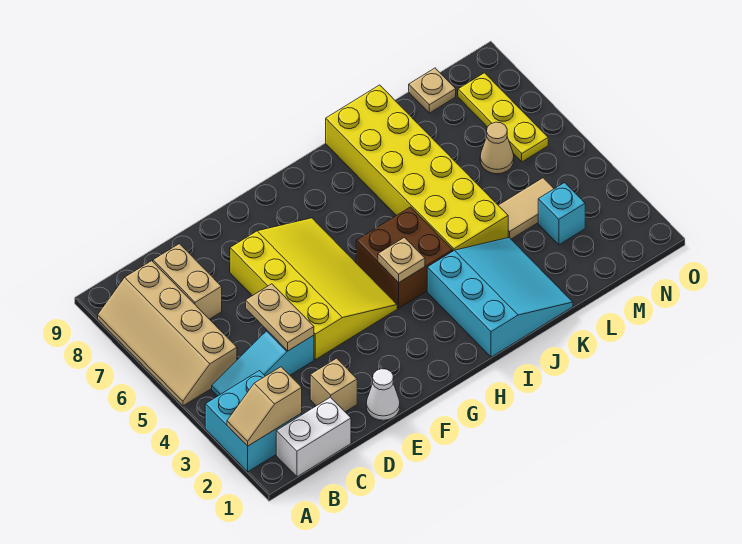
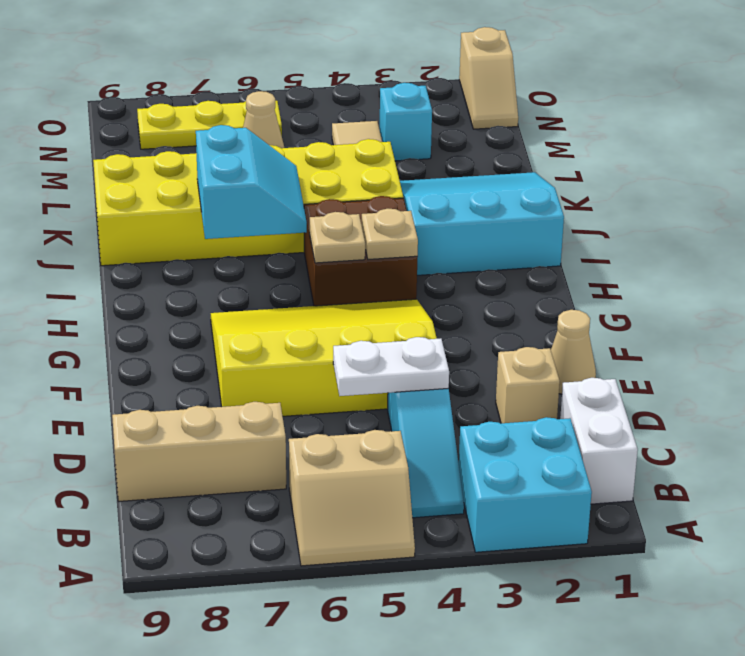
tan 1x2 slope [227,367,302,446] -> tan 1x2 slope moved to [459,27,518,129]
tan 2x4 slope [98,261,237,406] -> tan 2x2 slope [289,430,415,566]
tan 1x2 brick [153,244,222,319] -> tan 1x3 brick [112,402,286,501]
tan 1x2 plate [246,284,314,351] -> white 1x2 plate [333,337,449,396]
white 1x1 cone [366,369,400,420] -> tan 1x1 cone [551,310,596,394]
none -> cyan 2x2 slope [196,125,307,239]
tan 1x1 plate [409,68,456,113] -> tan 1x1 plate moved to [310,212,365,263]

